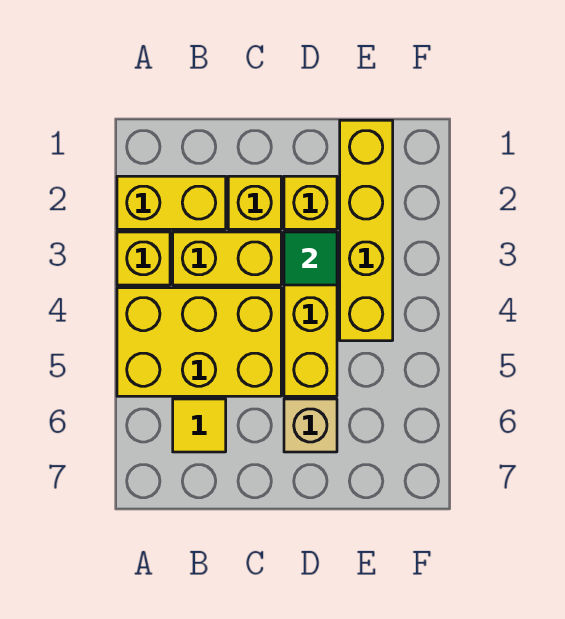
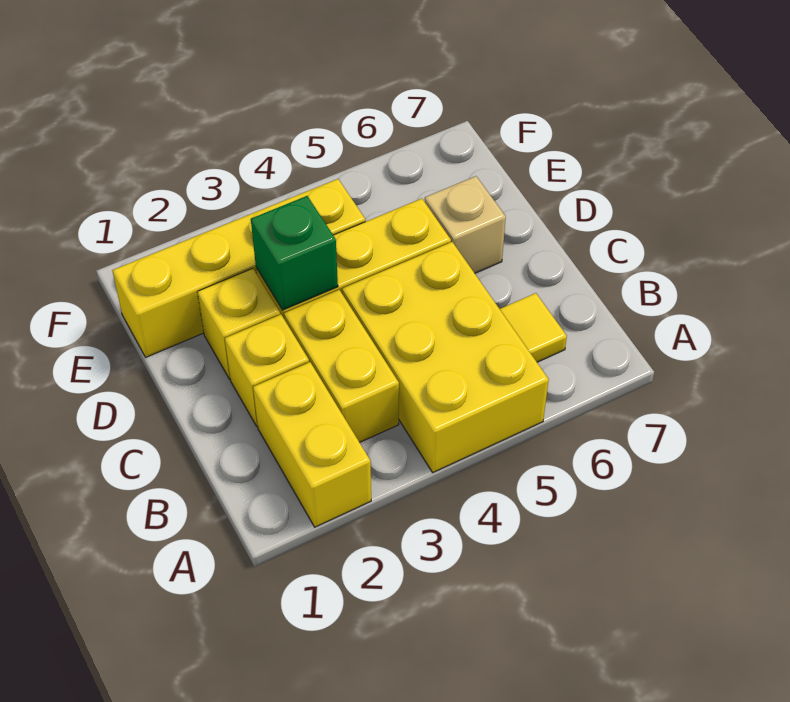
yellow 1x1 brick [117,232,170,285] -> none
green 1x1 tile [284,232,337,285] -> green 1x1 brick [251,196,338,310]

